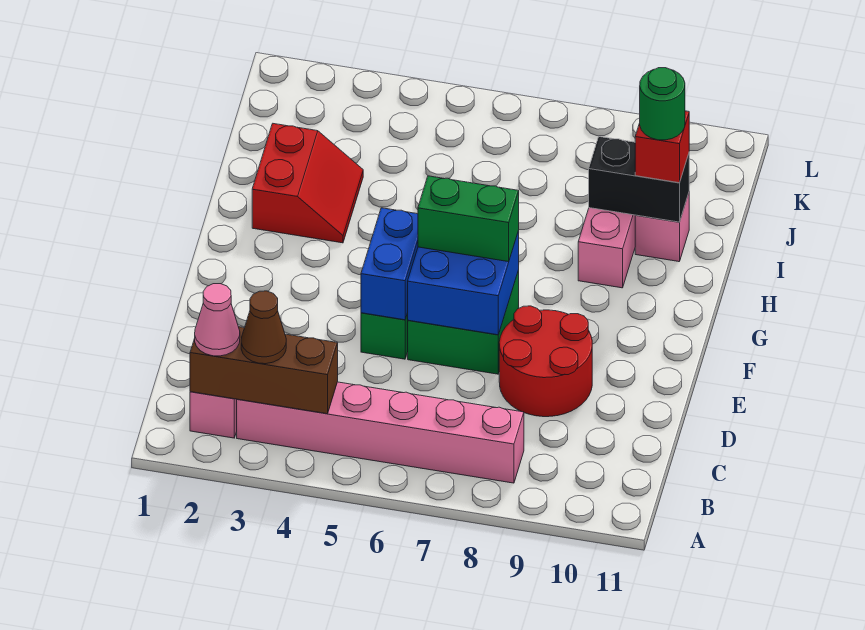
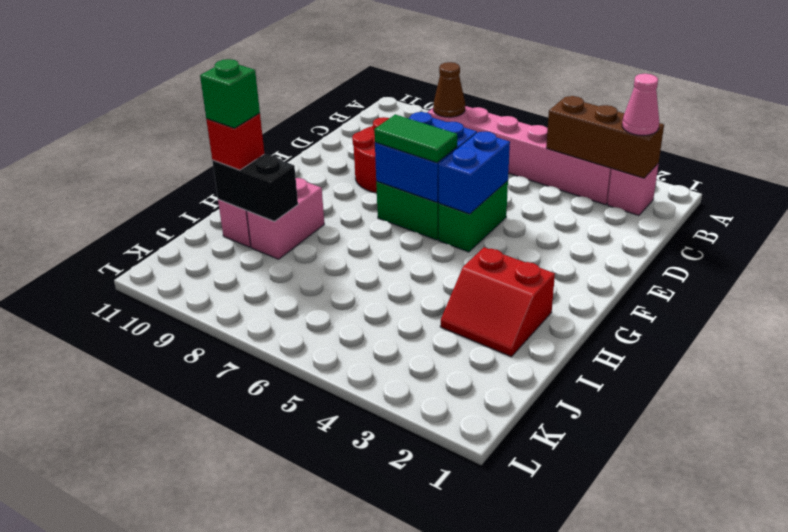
brown 1x1 cone [241,291,286,364] -> brown 1x1 cone moved to [433,62,465,117]
green 1x2 brick [418,176,519,262] -> green 1x2 tile [374,114,457,163]
red 2x2 slope [252,124,363,243] -> red 2x2 slope turned to [440,247,555,357]
green 1x1 round brick [640,68,685,140] -> green 1x1 brick [200,59,260,128]

